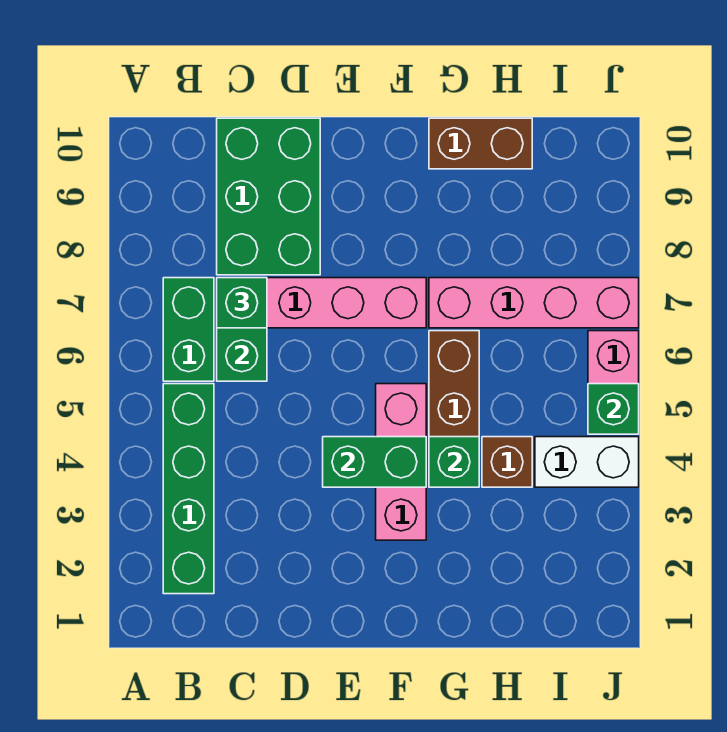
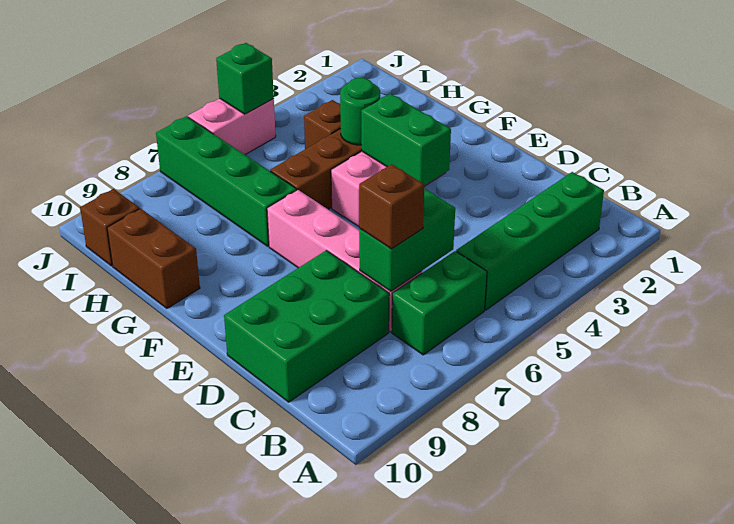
green 1x1 brick [217,278,267,328] -> brown 1x1 brick [359,164,424,249]
green 1x1 brick [429,437,479,487] -> green 1x1 round brick [340,78,380,145]
pink 1x4 brick [429,278,639,328] -> green 1x4 brick [156,116,297,246]
white 1x2 brick [535,437,639,487] -> none
none -> brown 1x1 brick [80,189,139,266]

